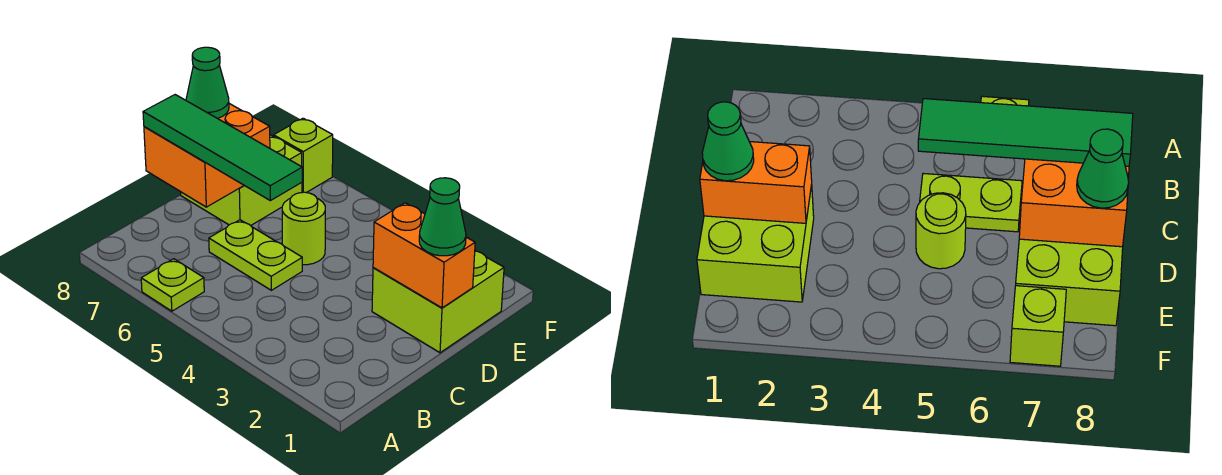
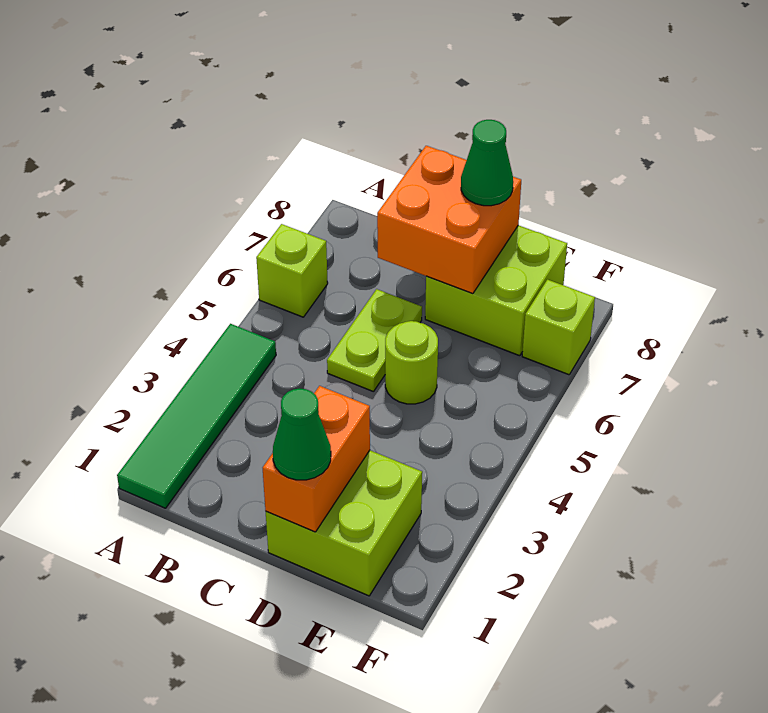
lime 1x1 plate [141,259,204,311] -> lime 1x1 brick [256,224,328,317]
green 1x4 tile [143,95,302,201] -> green 1x4 tile moved to [117,324,276,508]

